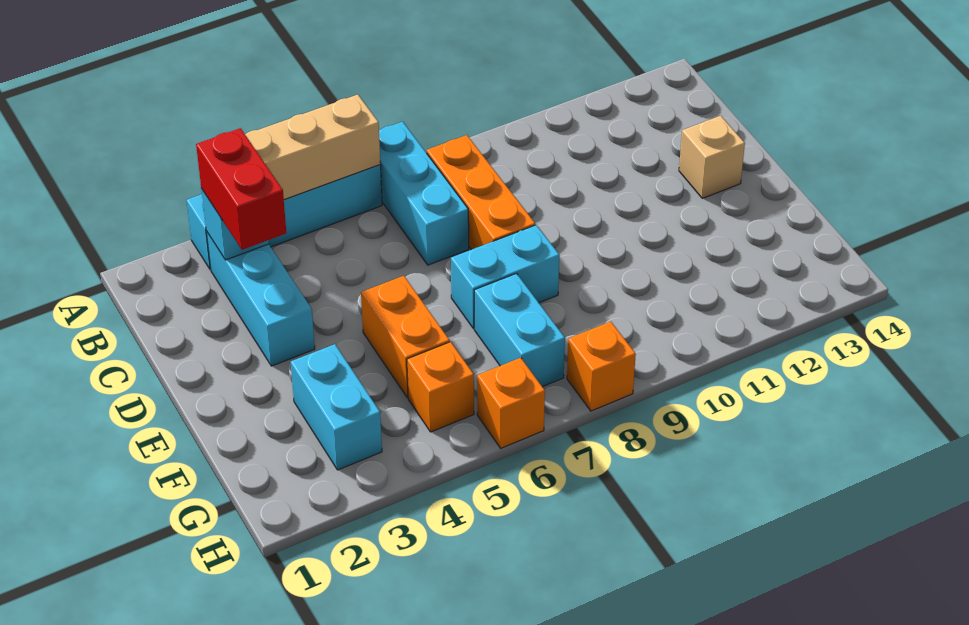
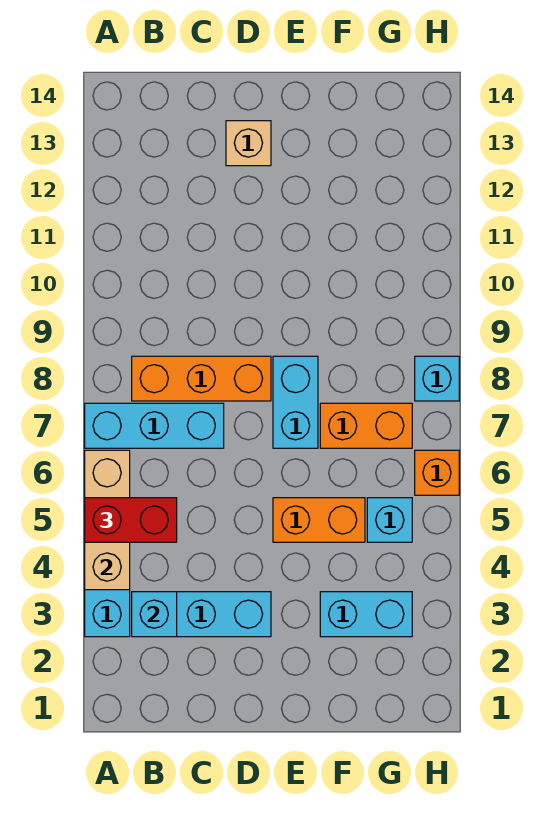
red 1x2 brick [196,128,286,250] -> red 1x2 brick moved to [85,498,177,542]
cyan 1x2 brick [474,274,565,387] -> orange 1x2 brick [320,403,412,448]
orange 1x1 brick [407,342,474,432] -> cyan 1x1 brick [367,498,412,542]
orange 1x1 brick [567,321,636,411] -> cyan 1x1 brick [415,356,459,401]

